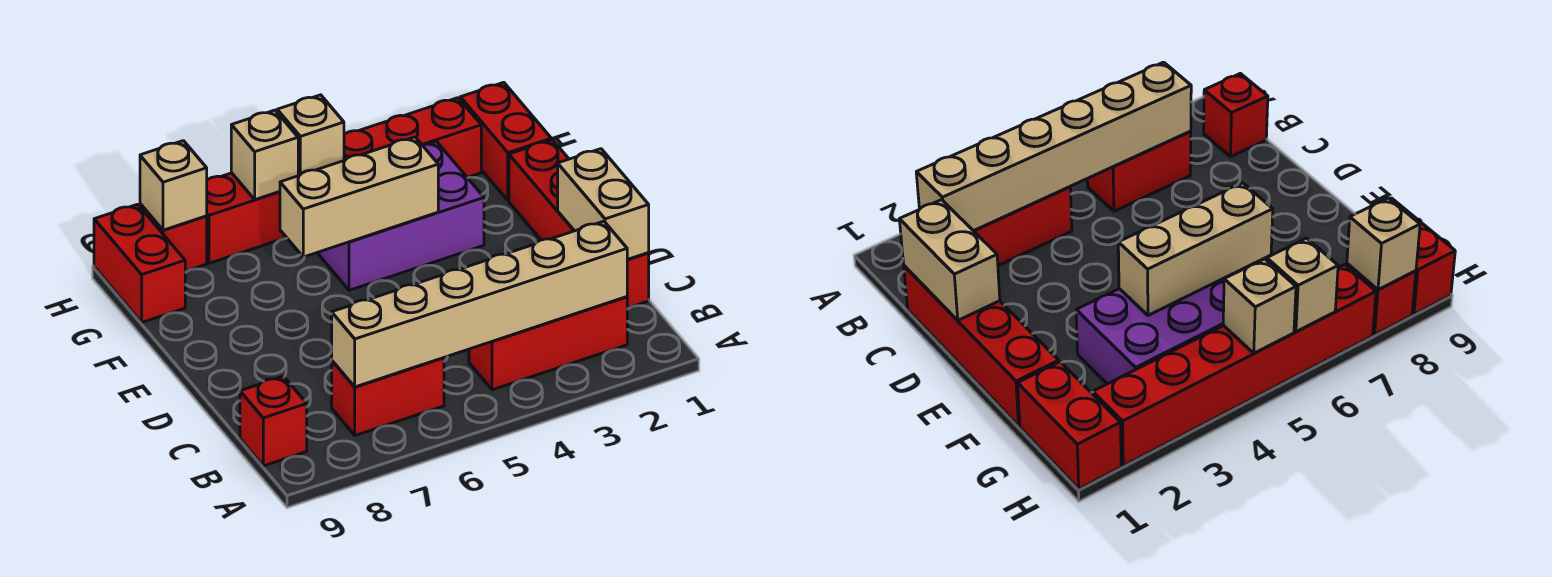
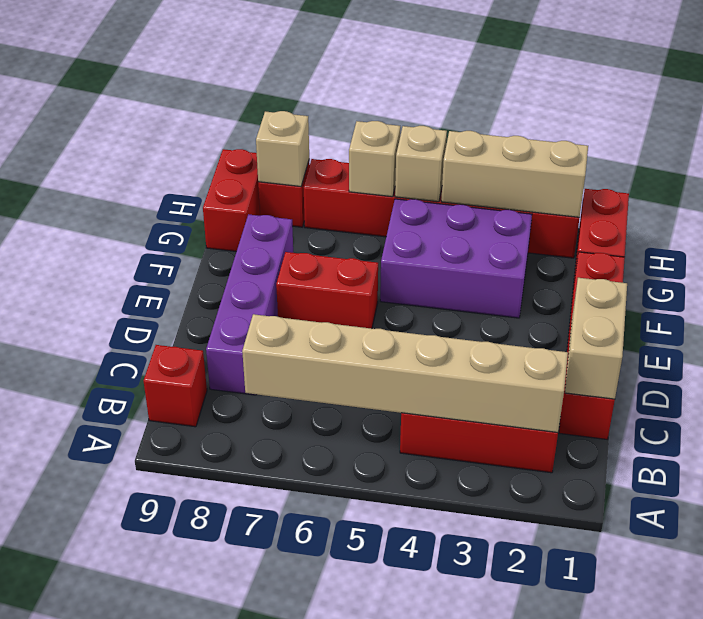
red 1x2 brick [332,358,444,435] -> red 1x2 brick moved to [276,252,378,329]
none -> purple 1x4 brick [206,214,293,395]
tan 1x3 brick [280,137,438,257] -> tan 1x3 brick moved to [441,131,588,217]

